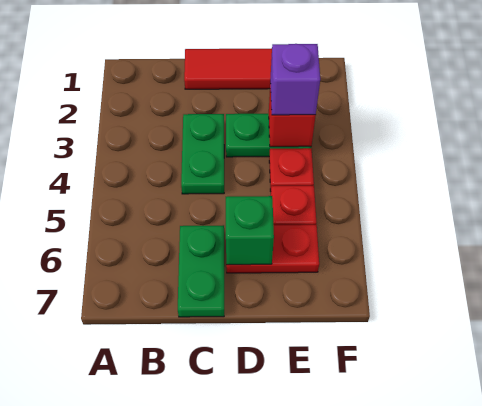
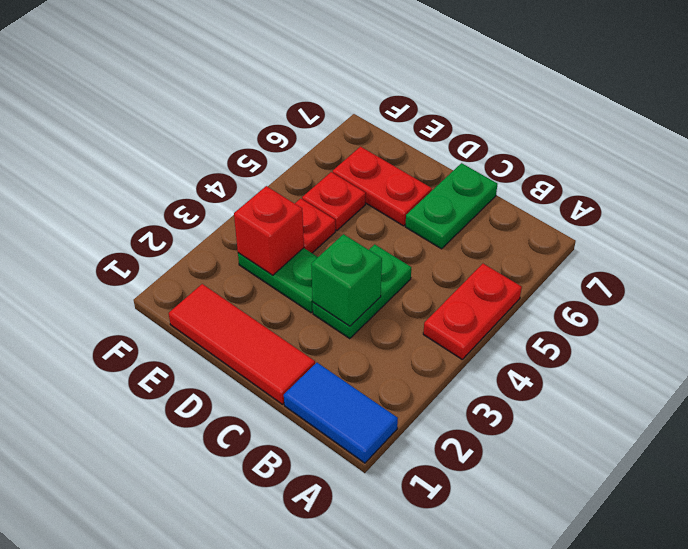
none -> blue 1x2 tile [284,363,398,463]
none -> red 1x2 plate [423,264,522,359]
green 1x1 brick [226,196,274,265] -> green 1x1 brick moved to [311,234,382,326]
purple 1x1 brick [270,44,320,115] -> none

